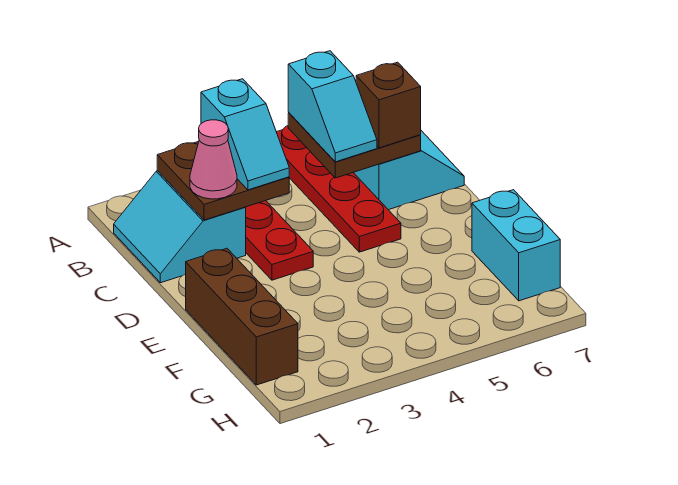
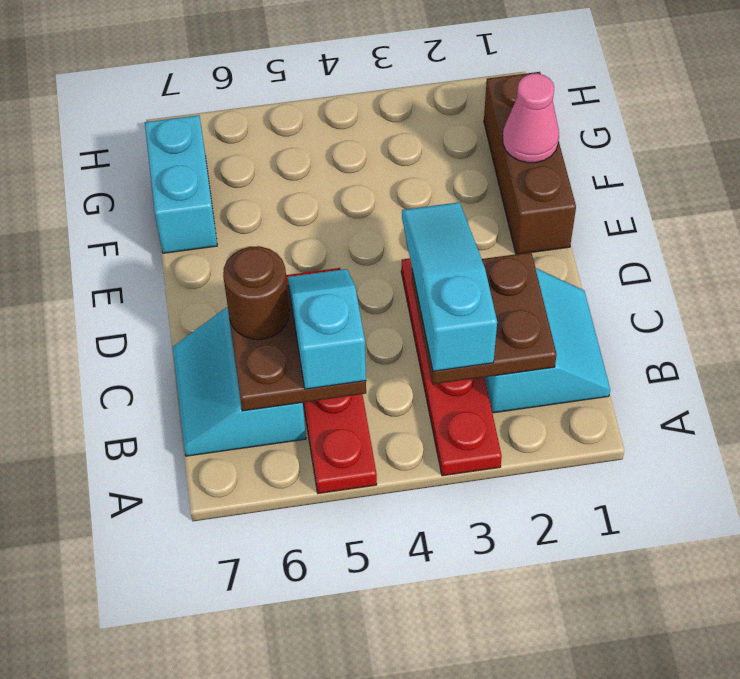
cyan 1x2 slope [201,79,289,190] -> cyan 1x3 slope [402,202,497,371]
pink 1x1 cone [190,120,237,199] -> pink 1x1 cone moved to [503,74,559,163]
brown 1x1 brick [356,62,421,148] -> brown 1x1 round brick [223,246,289,339]

